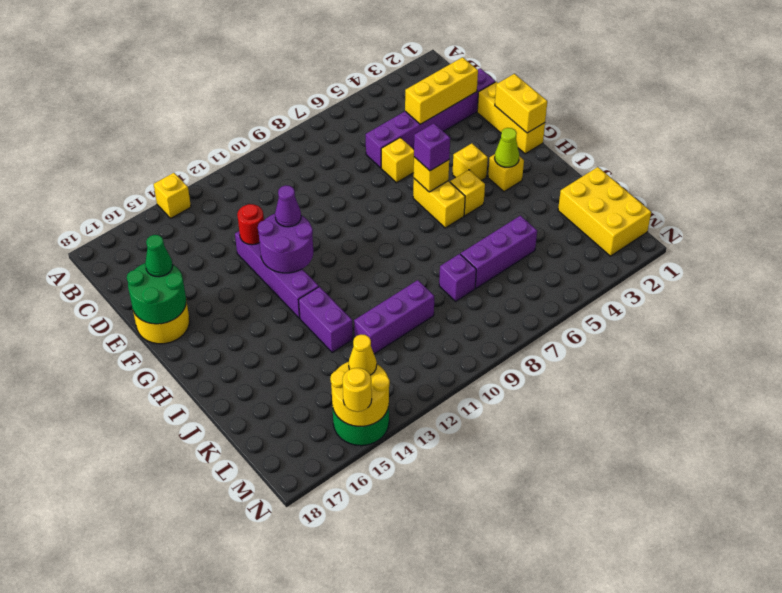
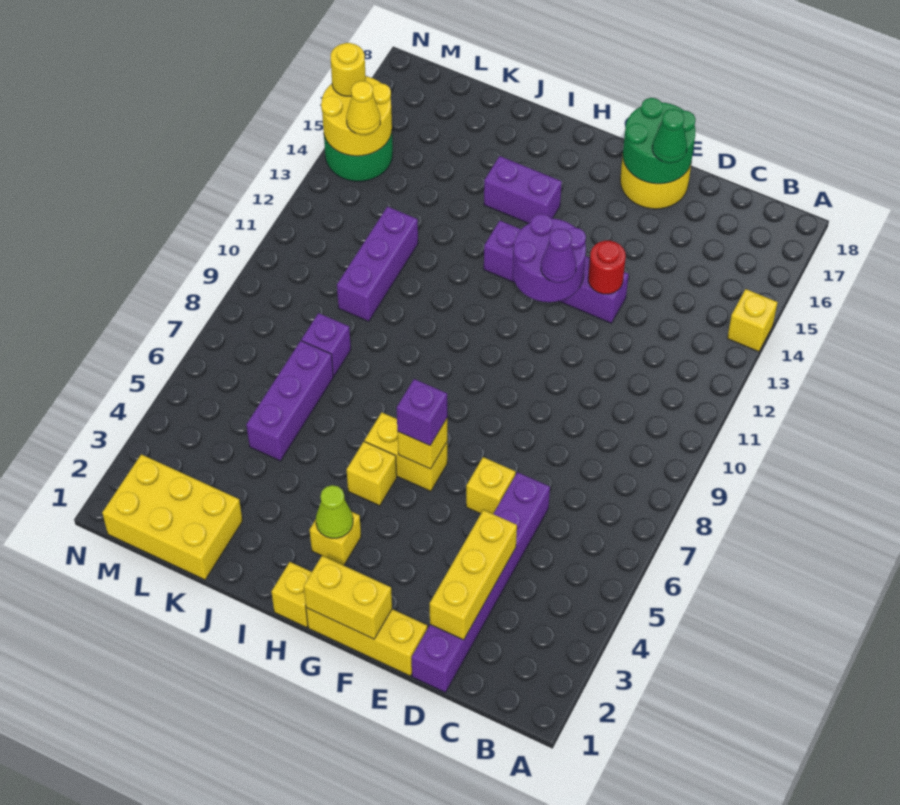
yellow 1x1 brick [452,143,488,181] -> yellow 1x1 brick moved to [272,562,312,627]
purple 1x2 brick [299,287,353,353] -> purple 1x2 brick moved to [484,156,562,224]

